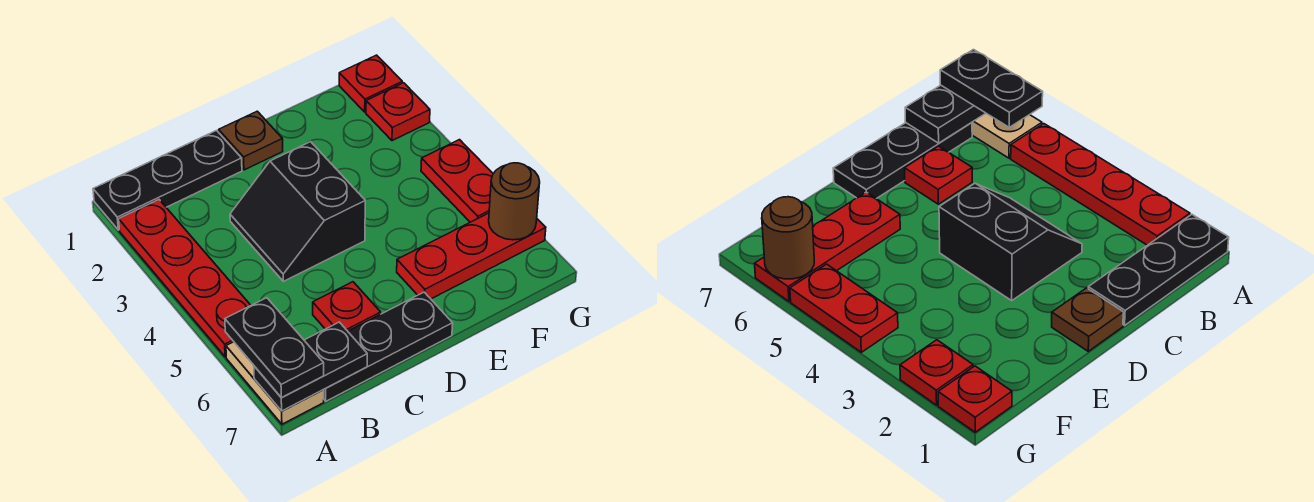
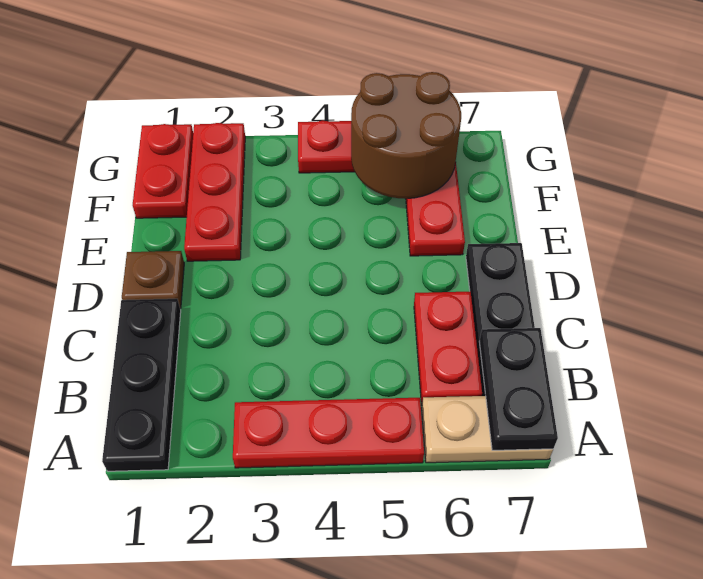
red 1x4 plate [119,200,251,357] -> red 1x3 plate [233,398,424,468]
black 1x2 plate [225,298,324,398] -> none
black 2x2 slope [230,142,365,281] -> none
red 1x1 plate [313,282,381,331] -> red 1x2 plate [414,292,482,405]
red 1x1 plate [339,55,402,112] -> red 1x2 plate [133,124,193,218]
red 1x1 plate [366,83,430,141] -> red 1x3 plate [184,123,245,261]
brown 1x1 round brick [489,163,540,240] -> brown 2x2 round brick [351,72,461,199]

